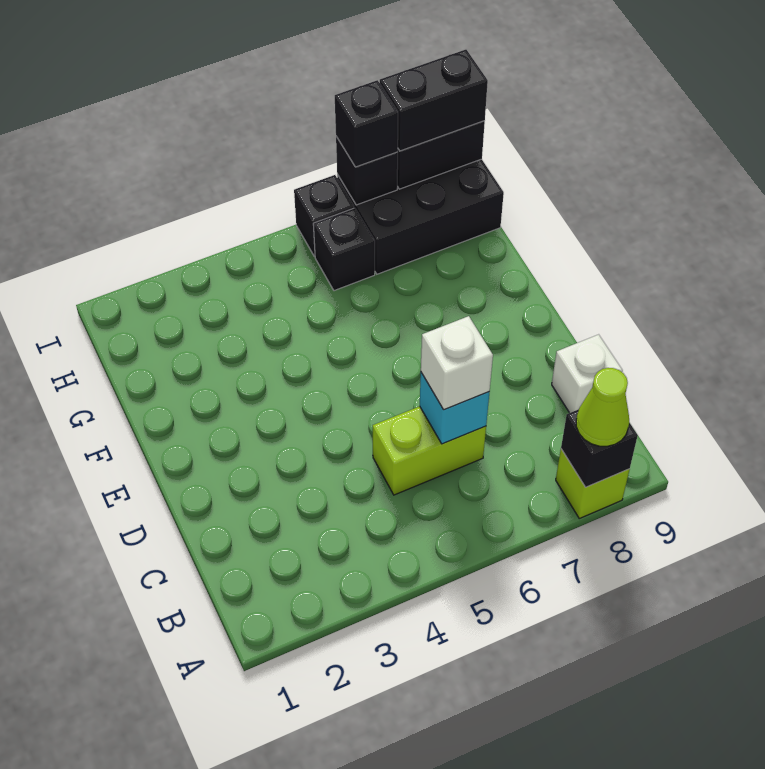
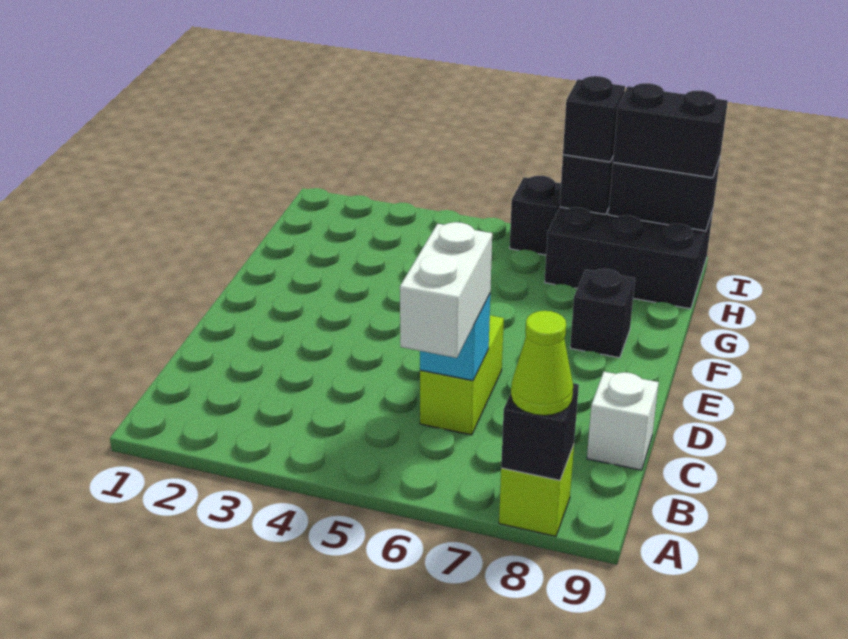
lime 1x2 brick [373,406,486,495] -> lime 1x2 brick turned to [420,315,504,435]
white 1x1 brick [421,316,493,410] -> white 1x2 brick [400,222,492,358]
black 1x1 brick [313,208,375,291] -> black 1x1 brick moved to [570,269,635,358]

